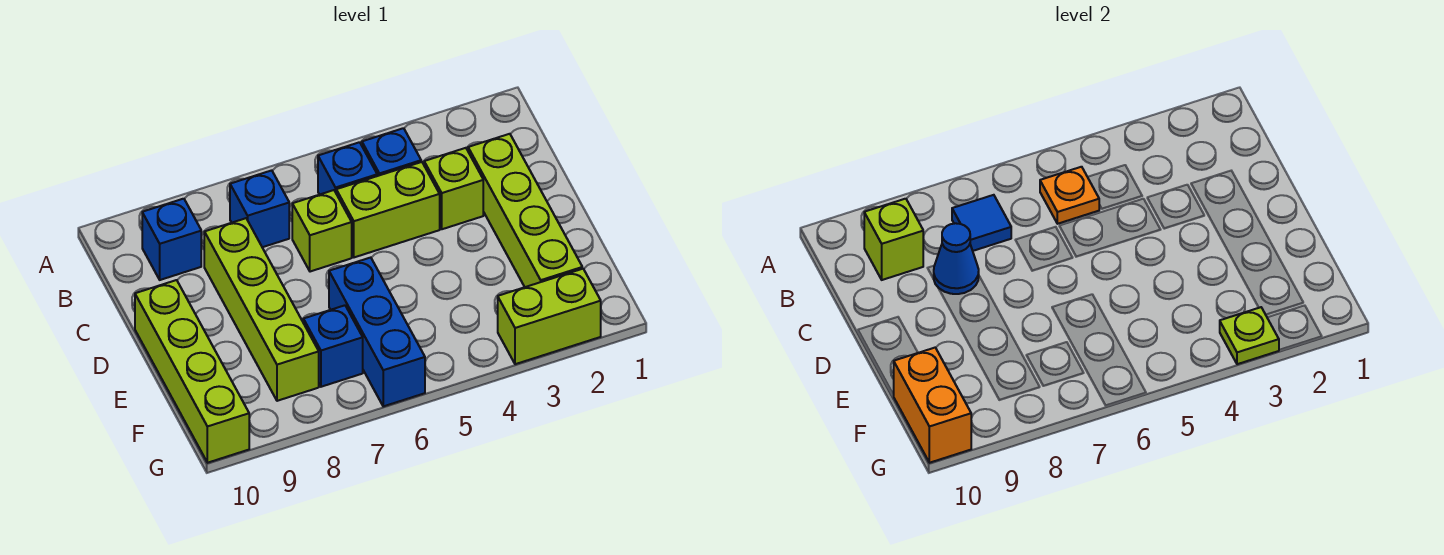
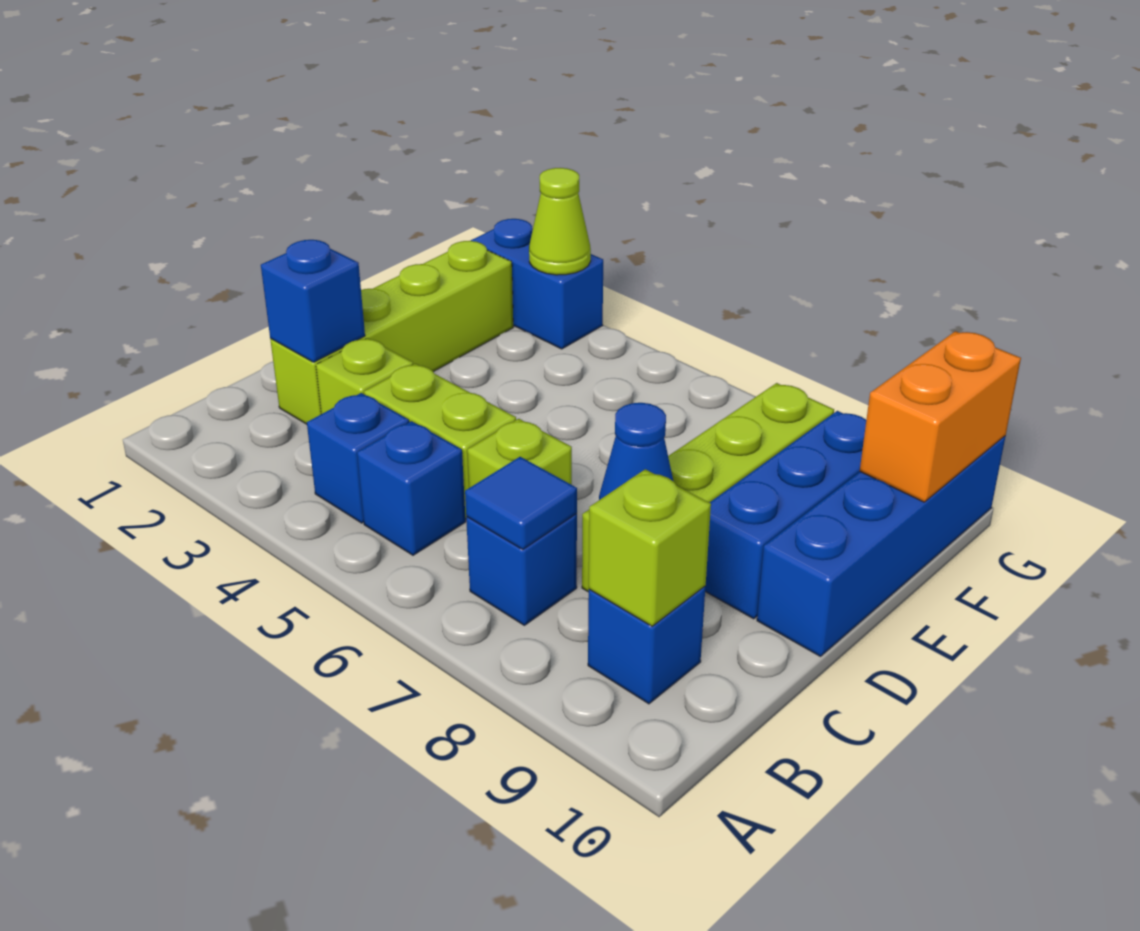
orange 1x1 plate [1040,167,1099,224] -> none
lime 1x4 brick [135,280,249,463] -> blue 1x4 brick [757,436,1006,656]
blue 1x3 brick [329,258,425,406] -> blue 1x3 brick moved to [705,411,866,619]
blue 1x1 brick [303,305,363,387] -> blue 1x1 brick moved to [261,240,365,362]
lime 1x2 brick [498,269,601,364] -> blue 1x2 brick [471,219,603,349]
lime 1x1 plate [1220,307,1279,364] -> lime 1x1 cone [529,168,591,275]

